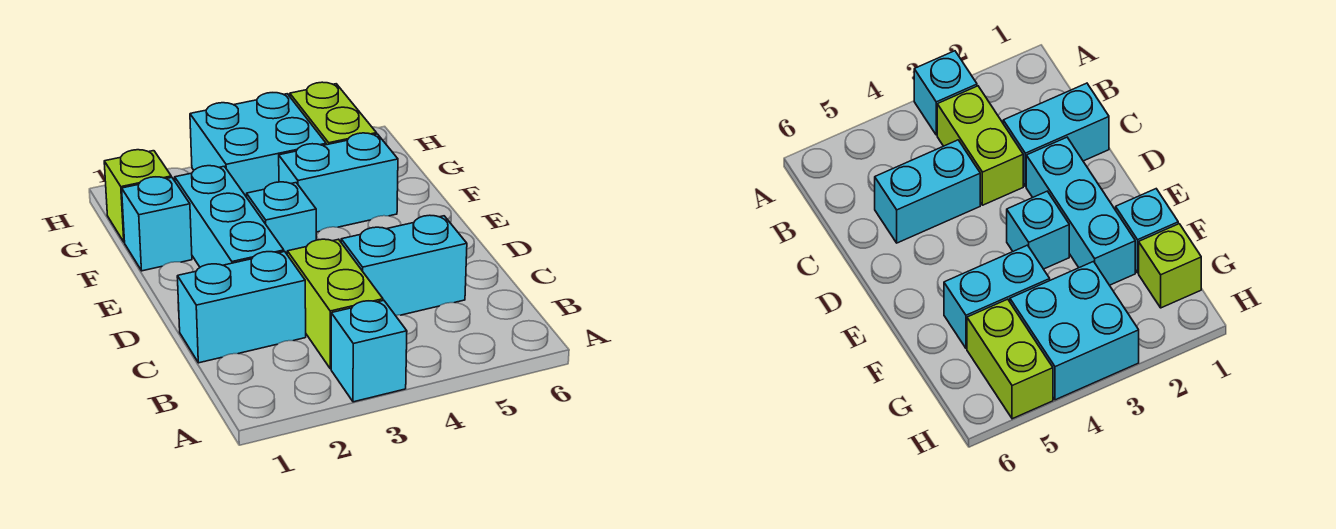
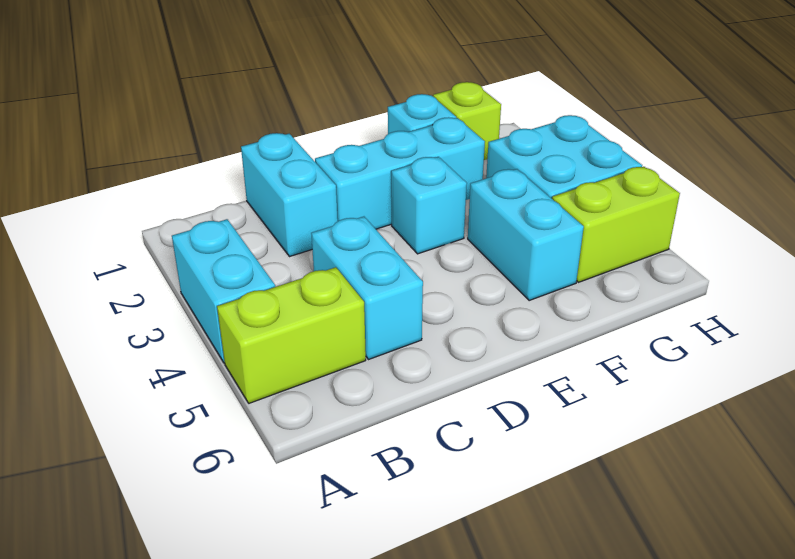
cyan 1x1 brick [331,300,407,402] -> cyan 1x2 brick [172,219,275,363]
lime 1x2 brick [287,239,383,369] -> lime 1x2 brick moved to [217,267,366,403]

